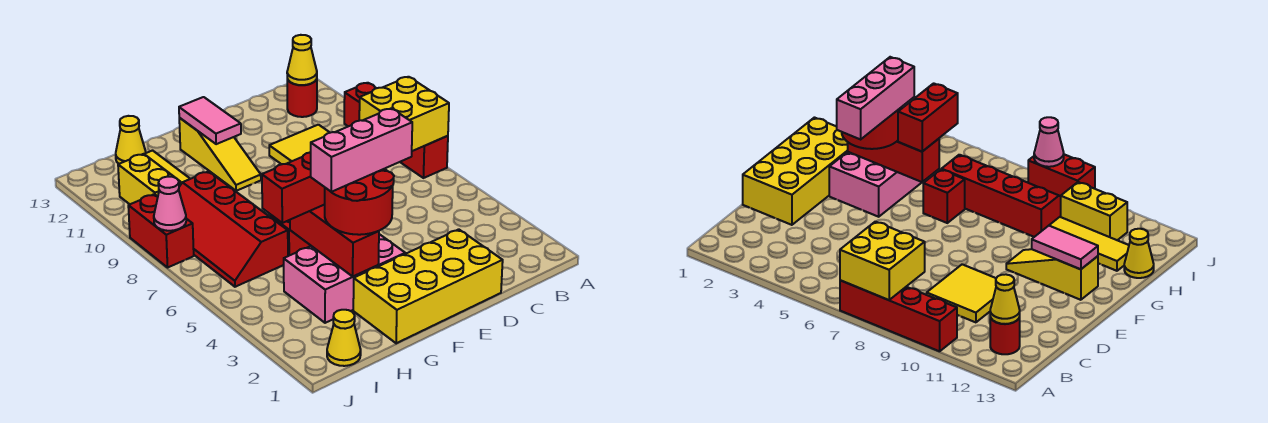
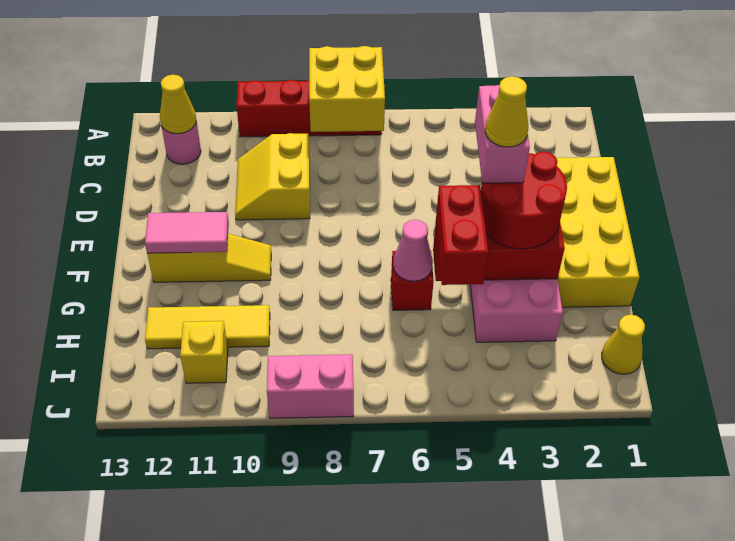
red 1x1 round brick [287,79,317,117] -> pink 1x1 round brick [161,121,201,164]
yellow 2x2 tile [269,125,330,164] -> yellow 2x2 slope [235,133,310,220]
pink 1x3 brick [311,108,412,192] -> pink 1x2 brick [475,85,530,183]
red 2x4 slope [179,171,288,287] -> none
yellow 1x1 cone [116,116,146,164] -> yellow 1x1 cone moved to [485,76,528,147]
yellow 1x2 brick [118,154,181,204] -> yellow 1x1 brick [180,321,228,383]
red 1x2 brick [128,194,194,267] -> pink 1x2 brick [267,354,354,418]
pink 1x1 cone [154,177,186,231] -> pink 1x1 cone moved to [393,220,433,281]

